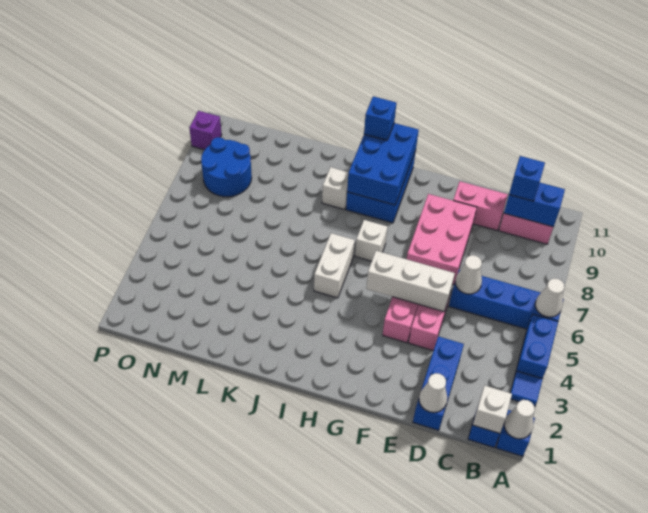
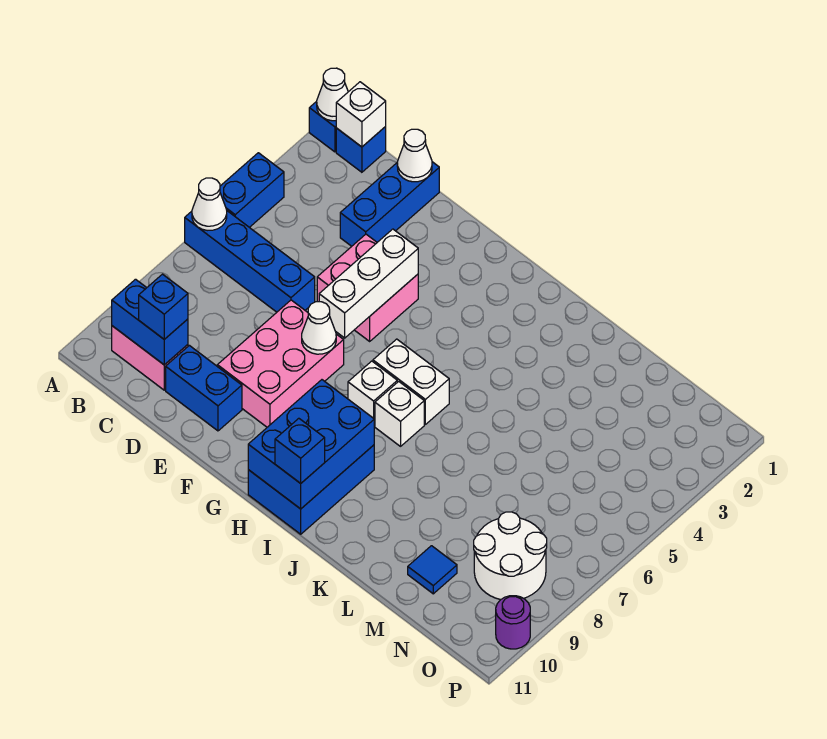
blue 1x1 tile [510,371,542,406] -> blue 1x1 tile moved to [408,546,457,594]
white 1x1 cone [455,255,482,294] -> white 1x1 cone moved to [302,302,336,354]
pink 1x2 brick [453,181,508,231] -> blue 1x2 brick [166,345,242,431]
white 1x3 brick [366,251,455,312] -> white 1x3 brick turned to [319,229,418,338]
white 1x2 brick [314,233,355,298] -> white 1x2 brick turned to [373,339,449,424]
white 1x1 brick [322,167,349,210] -> white 1x1 brick moved to [375,381,424,446]
blue 2x2 round brick [201,137,252,197] -> white 2x2 round brick [474,512,547,600]
purple 1x1 brick [189,111,222,150] -> purple 1x1 round brick [496,596,530,649]

